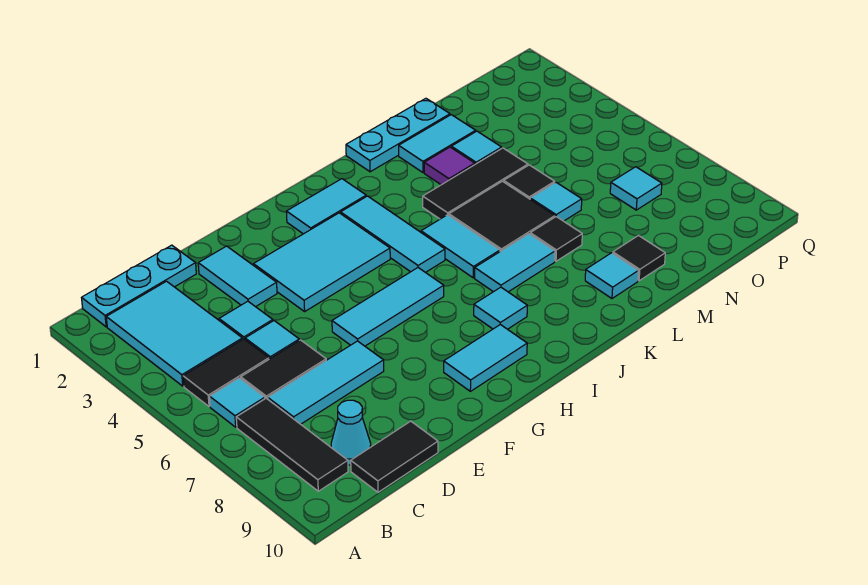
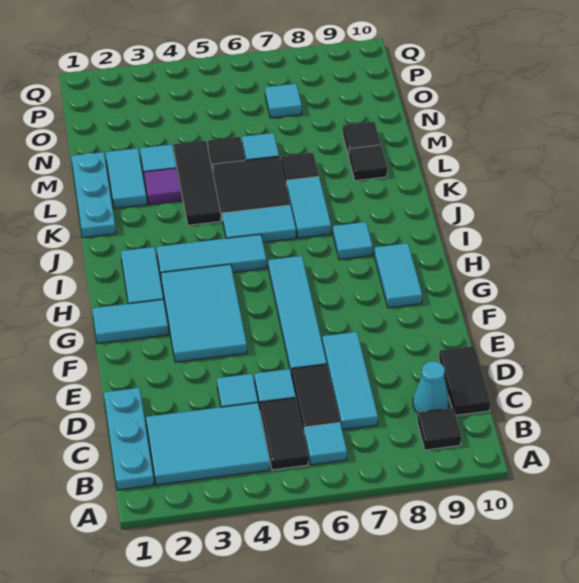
black 1x3 tile [236,398,348,491] -> black 1x1 tile [417,408,461,450]
cyan 1x2 tile [198,246,277,307] -> cyan 1x2 tile moved to [92,299,168,343]
cyan 1x3 tile [332,268,444,346] -> cyan 1x4 tile [268,256,327,376]
cyan 1x1 tile [585,253,638,298] -> black 1x1 tile [349,145,387,181]

